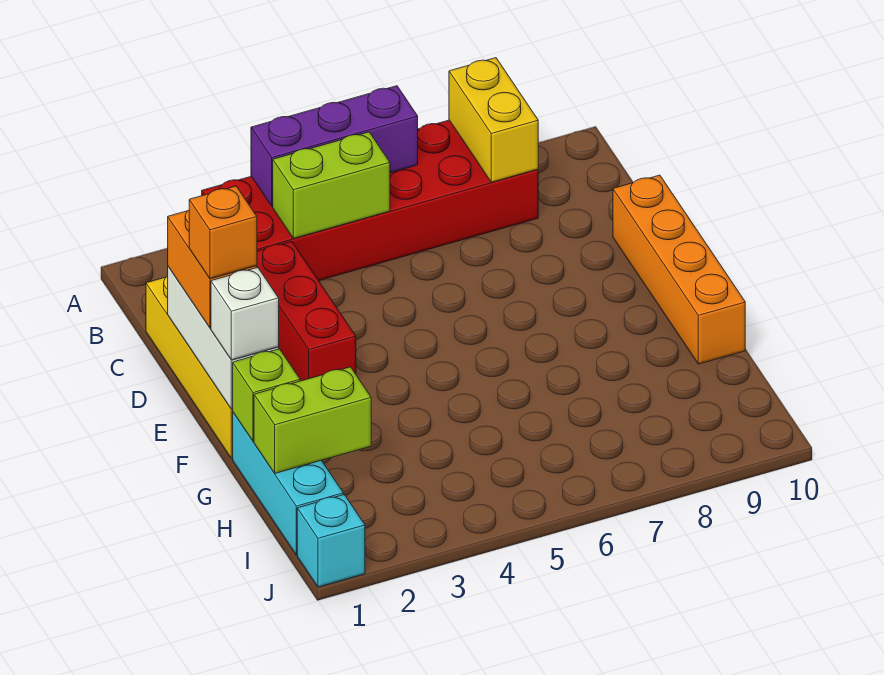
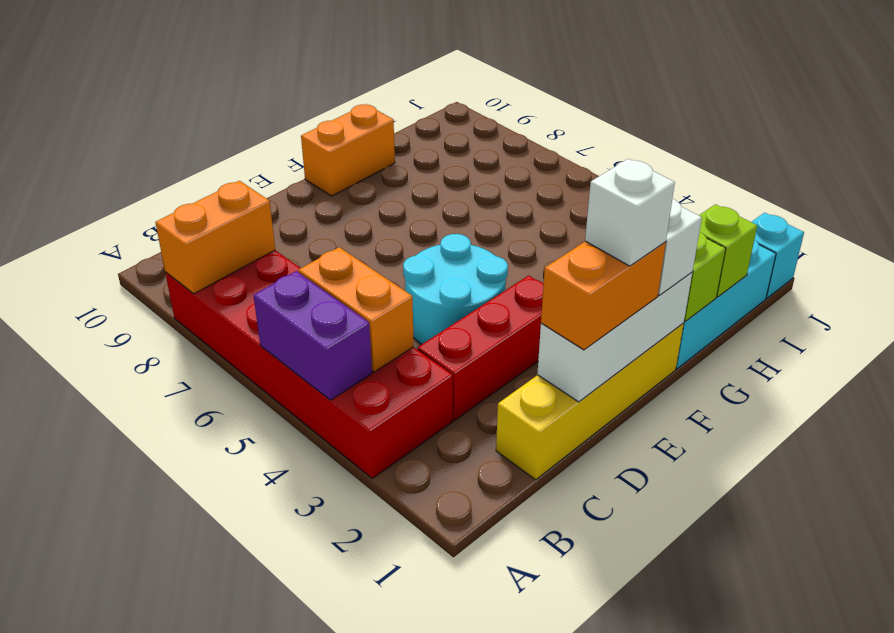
purple 1x3 brick [251,86,418,206] -> purple 1x2 brick [253,271,372,400]
yellow 1x2 brick [449,58,538,182] -> orange 1x2 brick [155,181,275,294]
lime 1x2 brick [273,132,390,238] -> orange 1x2 brick [298,247,414,372]
none -> cyan 2x2 round brick [403,234,508,344]
orange 1x4 brick [613,175,745,364] -> orange 1x2 brick [301,104,395,196]
orange 1x1 brick [189,186,257,279] -> white 1x1 brick [585,159,675,266]
lime 1x2 brick [254,367,371,473] -> lime 1x1 brick [699,204,757,297]

